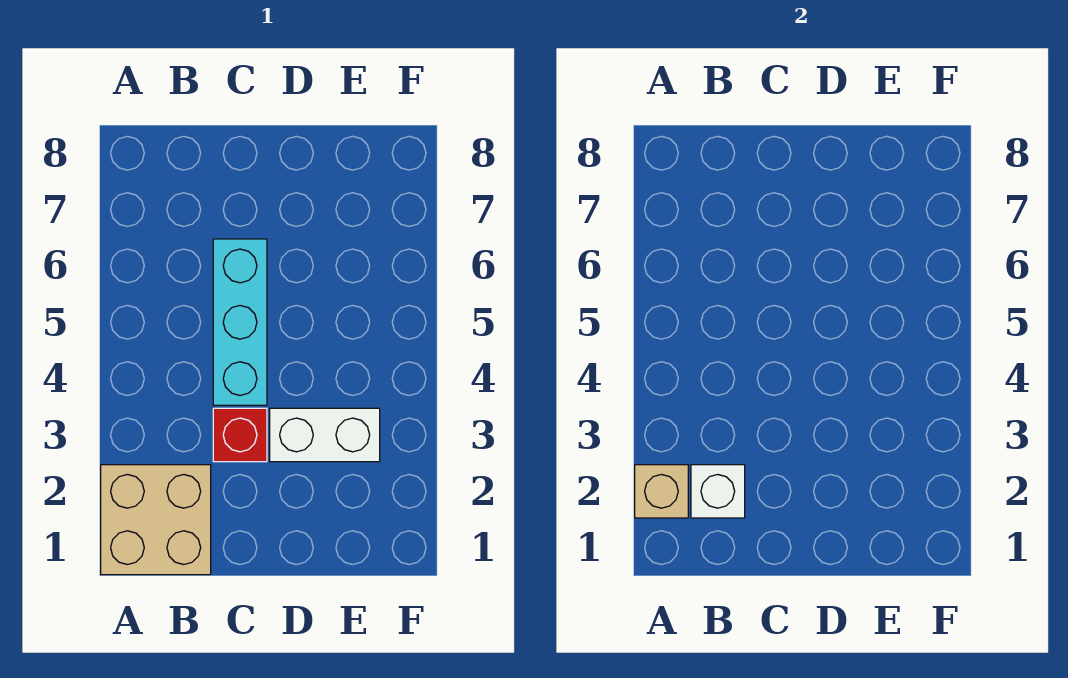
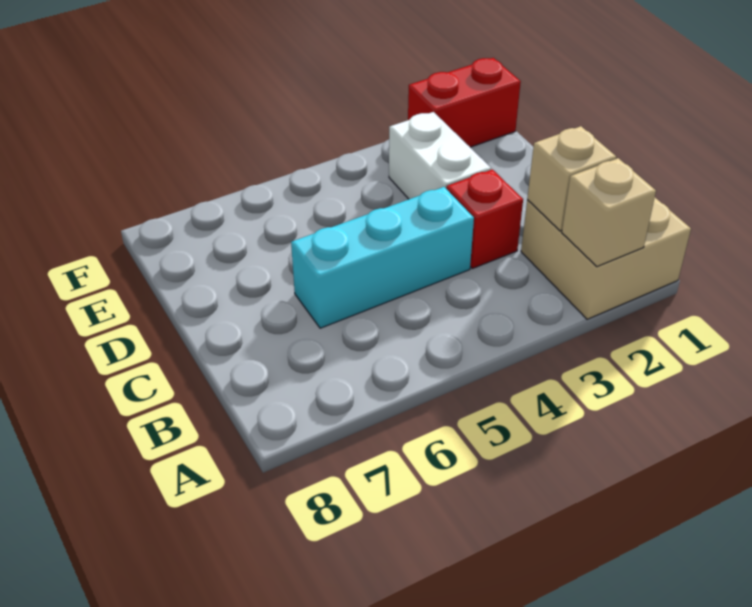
white 1x1 brick [691,465,745,518] -> tan 1x1 brick [527,126,616,231]
none -> red 1x2 brick [408,58,521,147]

